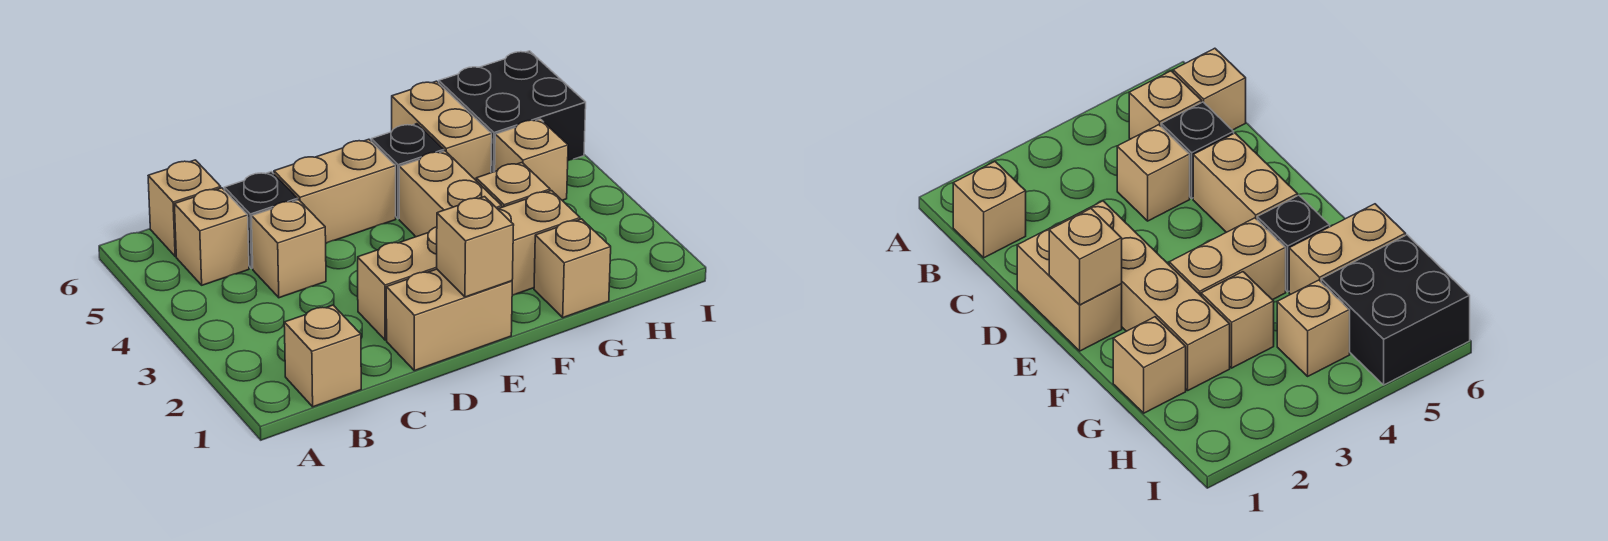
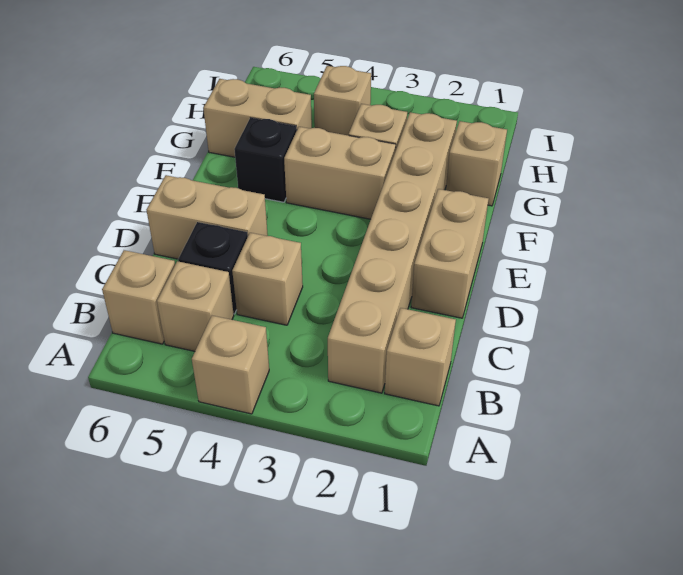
tan 1x4 brick [358,191,580,340] -> tan 1x6 brick [328,112,457,393]
tan 1x2 brick [274,139,396,243] -> tan 1x2 brick turned to [147,175,268,259]
tan 1x1 brick [437,197,514,297] -> tan 1x1 brick moved to [192,316,269,414]
black 2x2 brick [439,51,586,173] -> none

